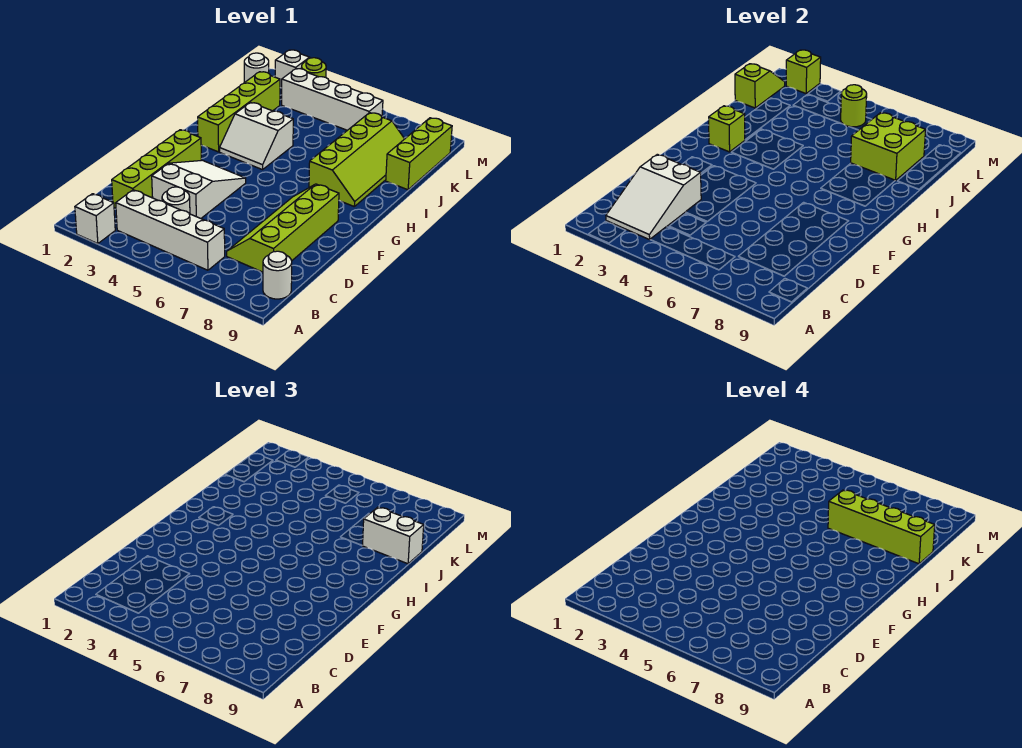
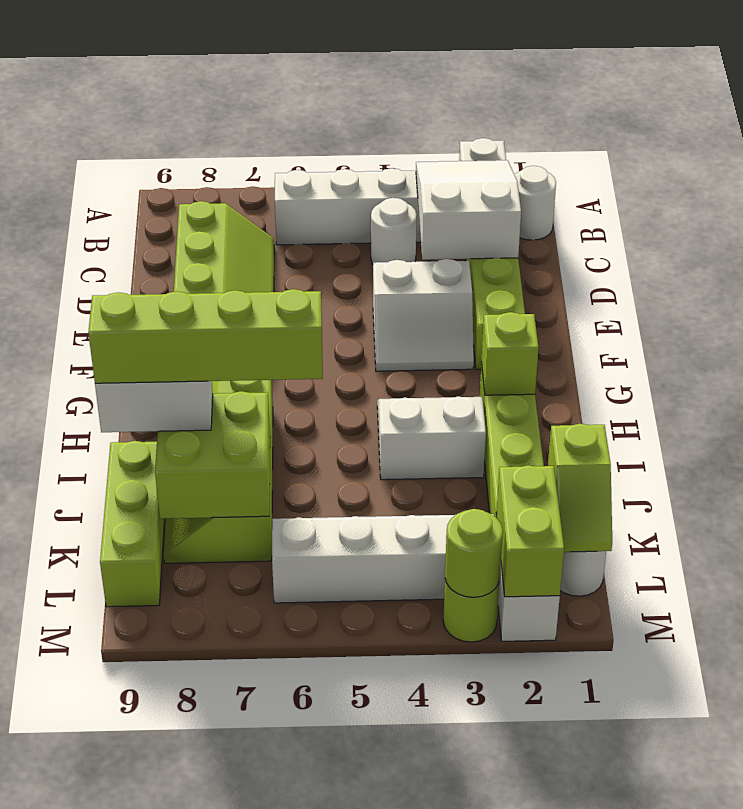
white 1x1 round brick [263,251,292,299] -> white 1x1 round brick moved to [515,166,556,240]
white 2x3 slope [152,160,246,218] -> white 2x2 slope [373,259,474,371]
lime 1x1 round brick [841,85,867,127] -> lime 1x1 round brick moved to [445,509,503,597]
lime 1x1 brick [786,50,821,93] -> lime 1x2 brick [496,465,564,597]

